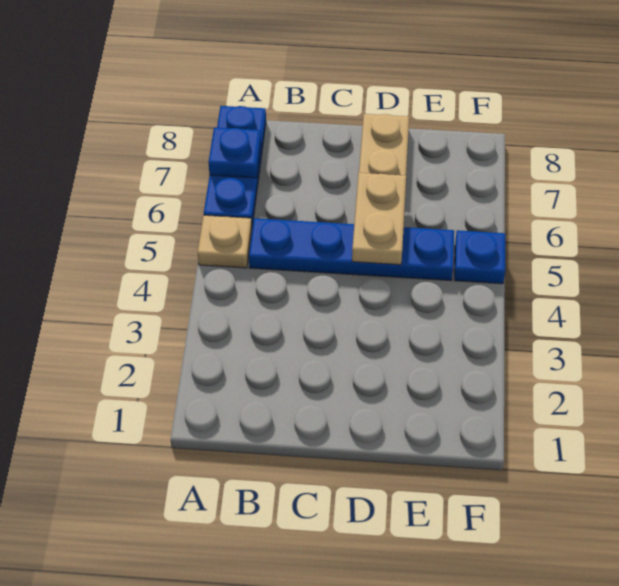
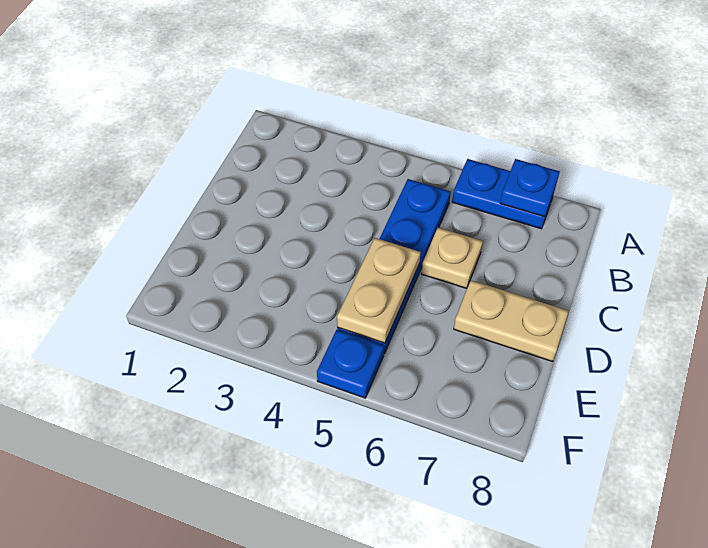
tan 1x1 plate [198,215,252,268] -> tan 1x1 plate moved to [421,228,483,288]
blue 1x3 plate [204,106,266,226] -> blue 1x2 plate [452,159,555,229]
tan 1x2 plate [352,173,406,265] -> tan 1x2 plate turned to [337,238,421,343]

